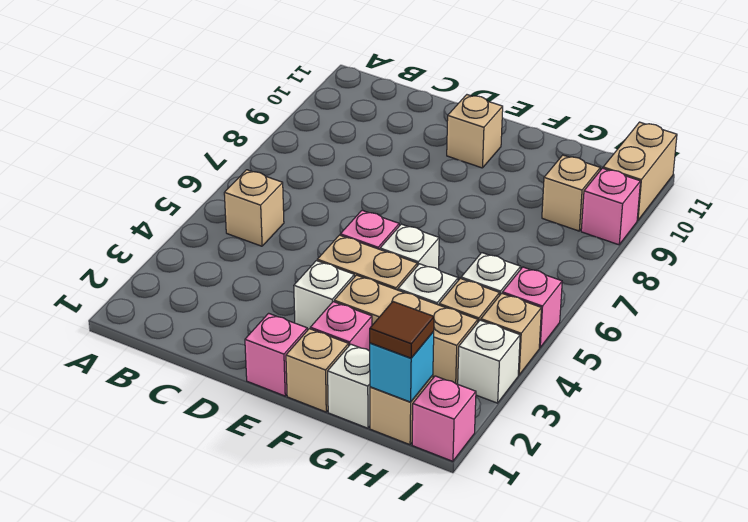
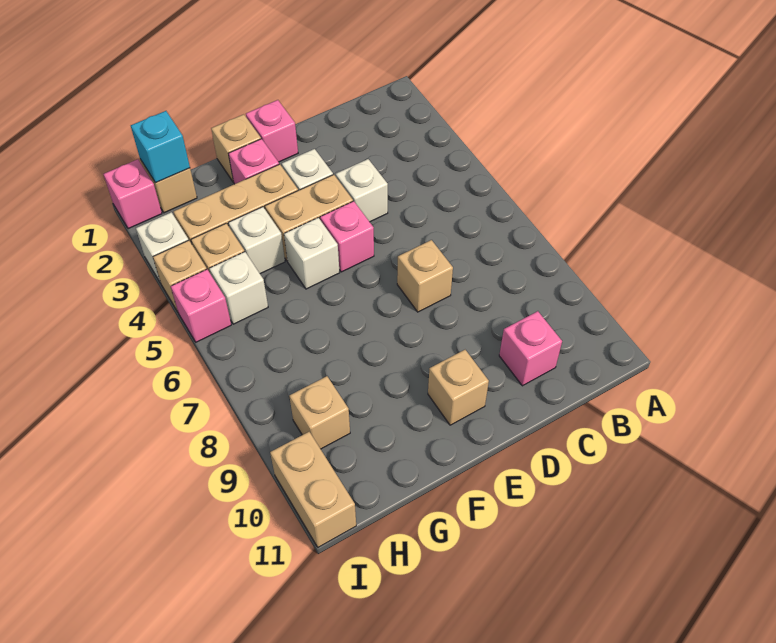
tan 1x1 brick [224,170,284,246] -> tan 1x1 brick moved to [397,240,453,312]
white 1x1 brick [328,344,370,428] -> white 1x1 brick moved to [336,159,388,222]
brown 1x1 tile [370,302,434,358] -> none
pink 1x1 brick [581,168,641,245] -> pink 1x1 brick moved to [499,311,562,386]

